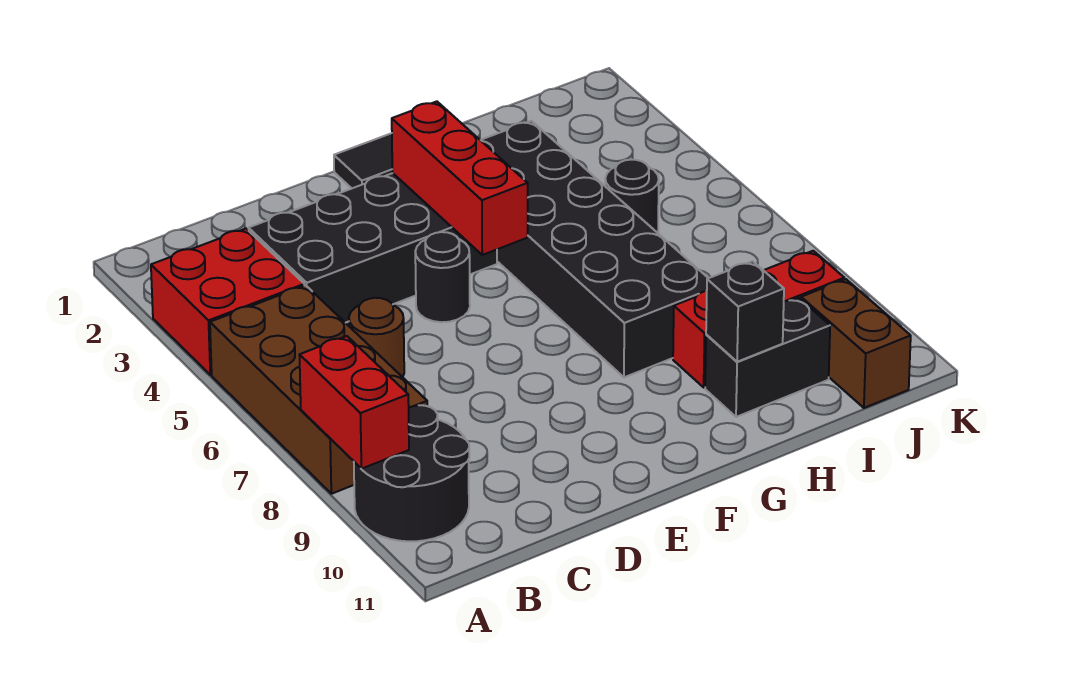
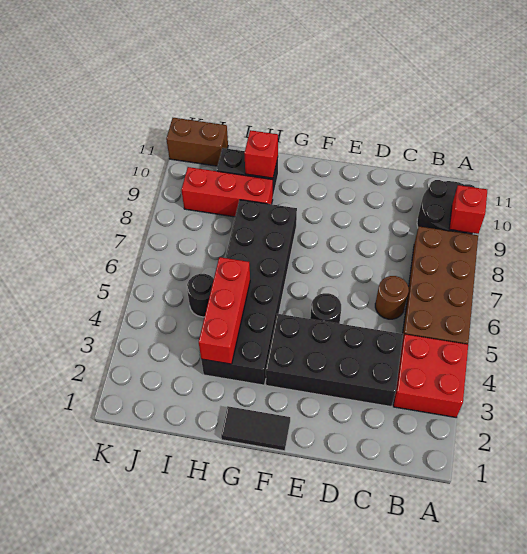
red 1x2 brick [300,336,409,469] -> red 1x1 brick [449,185,487,234]
red 1x3 brick [392,101,528,255] -> red 1x3 brick moved to [199,257,250,364]
black 1x1 brick [706,261,784,362] -> red 1x1 brick [244,130,278,178]
brown 1x2 brick [801,279,911,408] -> brown 1x2 brick turned to [166,118,228,166]

